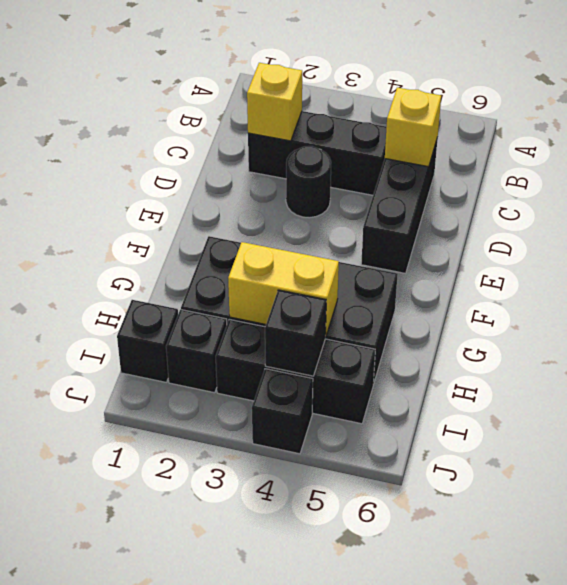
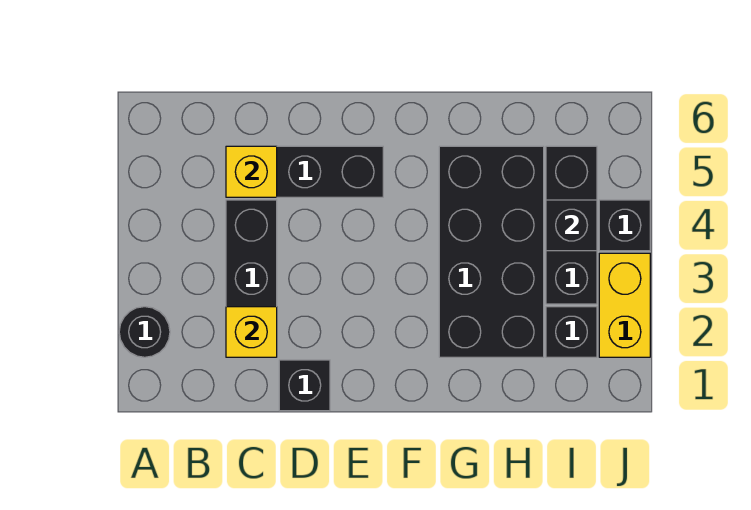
black 1x1 round brick [286,146,331,218] -> black 1x1 round brick moved to [119,307,170,357]
yellow 1x2 brick [228,242,339,337] -> yellow 1x2 brick moved to [599,253,650,357]
black 1x1 brick [117,300,178,382] -> black 1x1 brick moved to [279,360,330,411]

